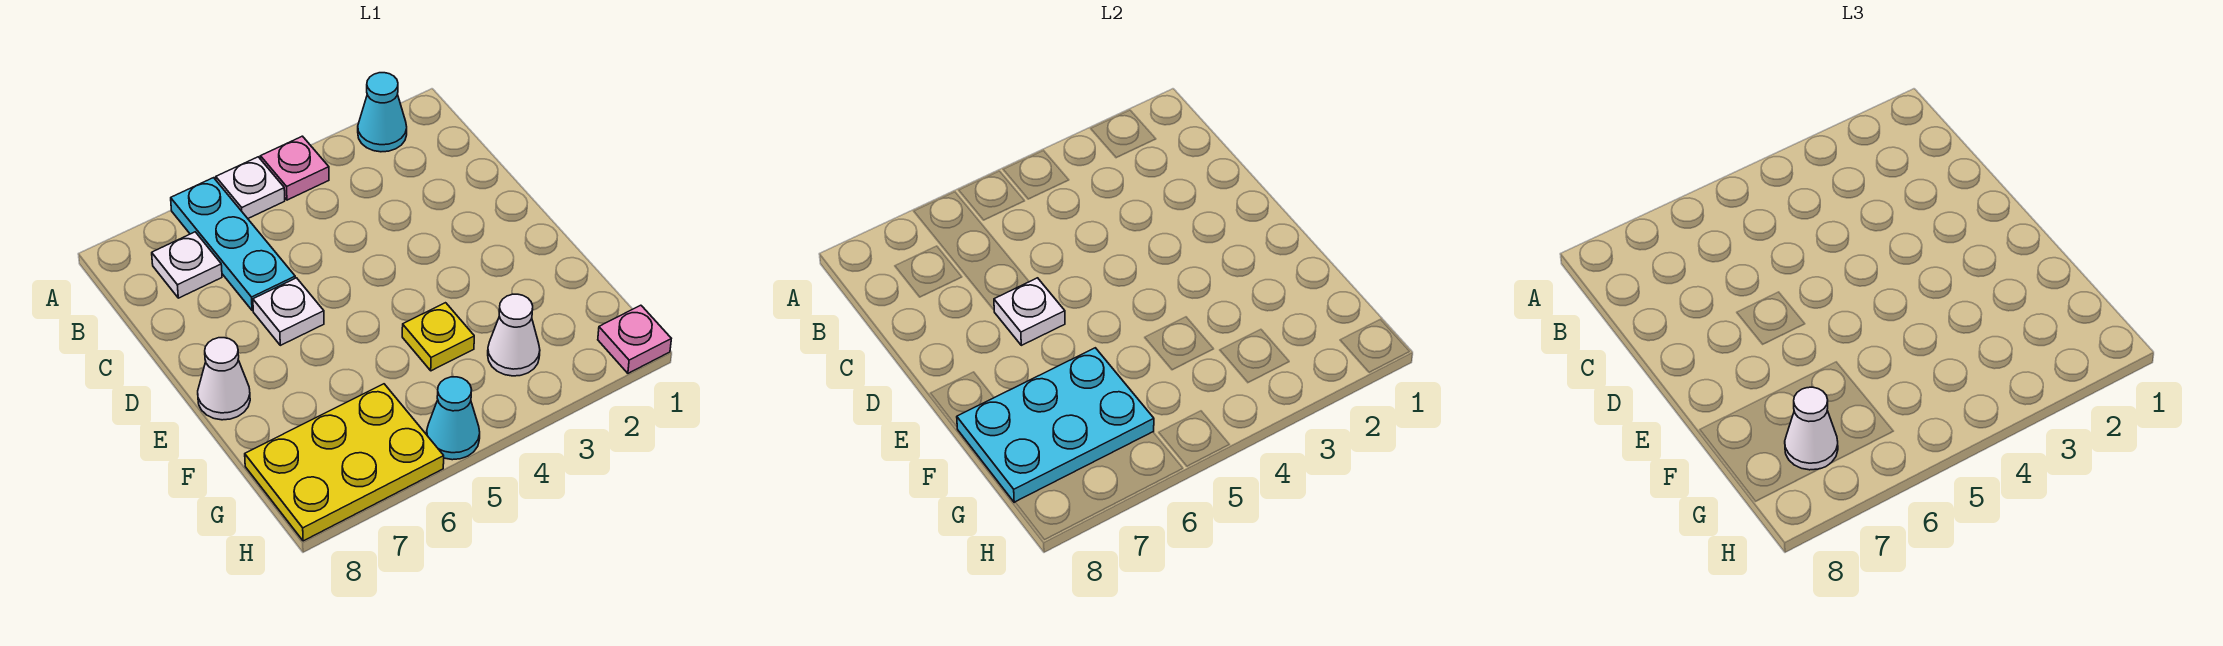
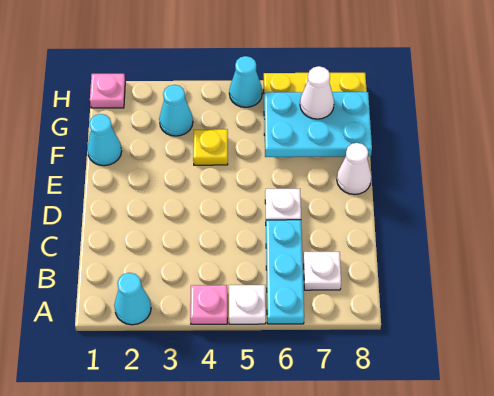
white 1x1 plate [994,278,1065,345] -> none
none -> cyan 1x1 cone [87,114,122,166]
white 1x1 cone [488,294,540,376] -> cyan 1x1 cone [159,85,193,136]

